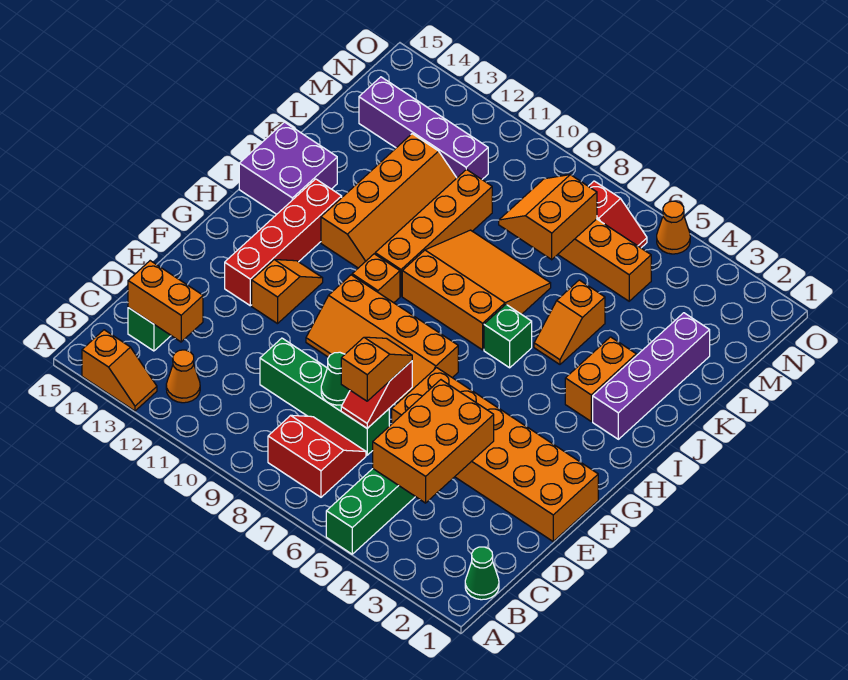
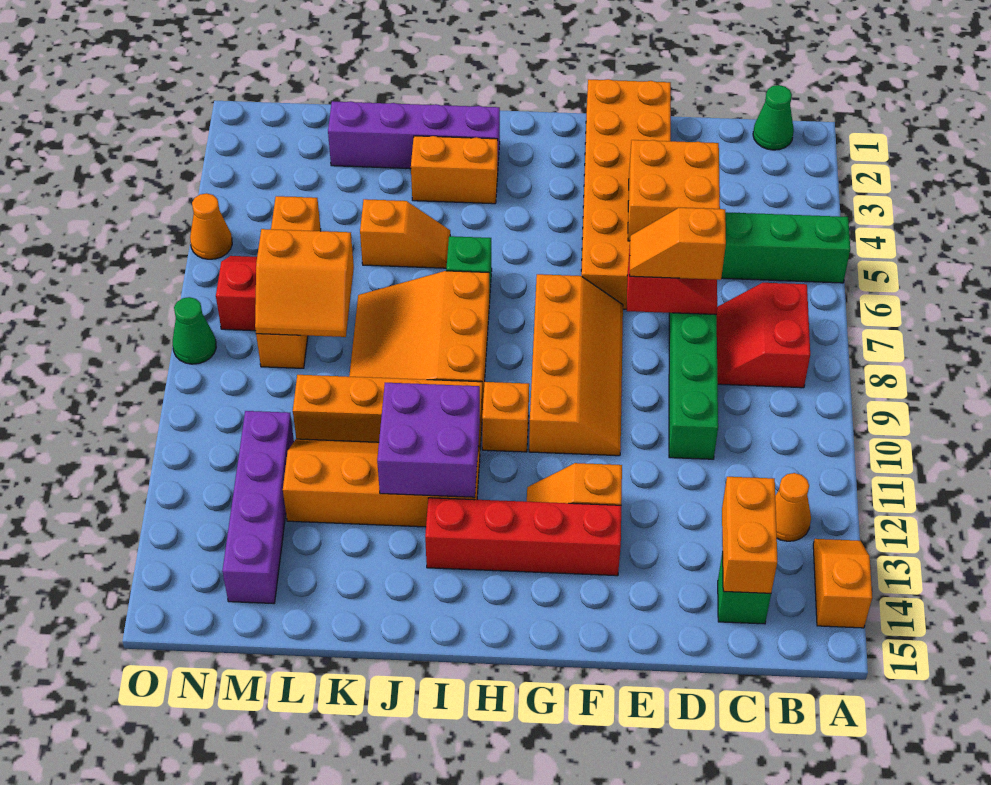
orange 2x3 brick [373,380,494,503] -> orange 2x2 brick [628,140,720,241]
green 1x1 cone [321,352,350,405] -> green 1x1 cone moved to [173,297,216,364]
purple 2x2 brick [239,122,337,214] -> purple 2x2 brick moved to [377,383,480,497]

